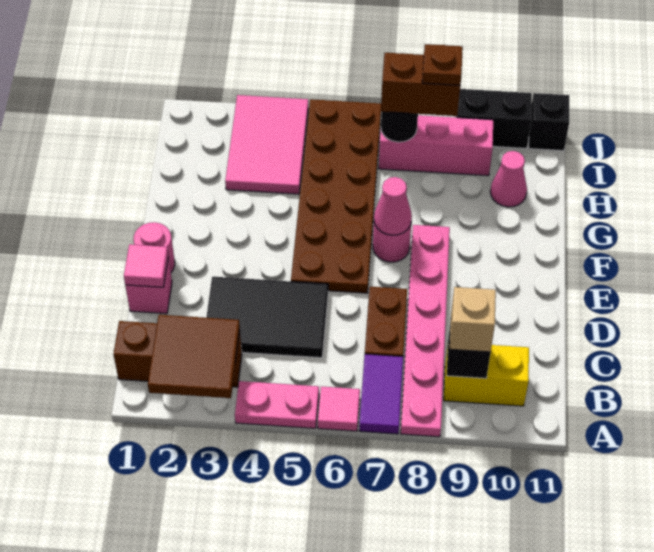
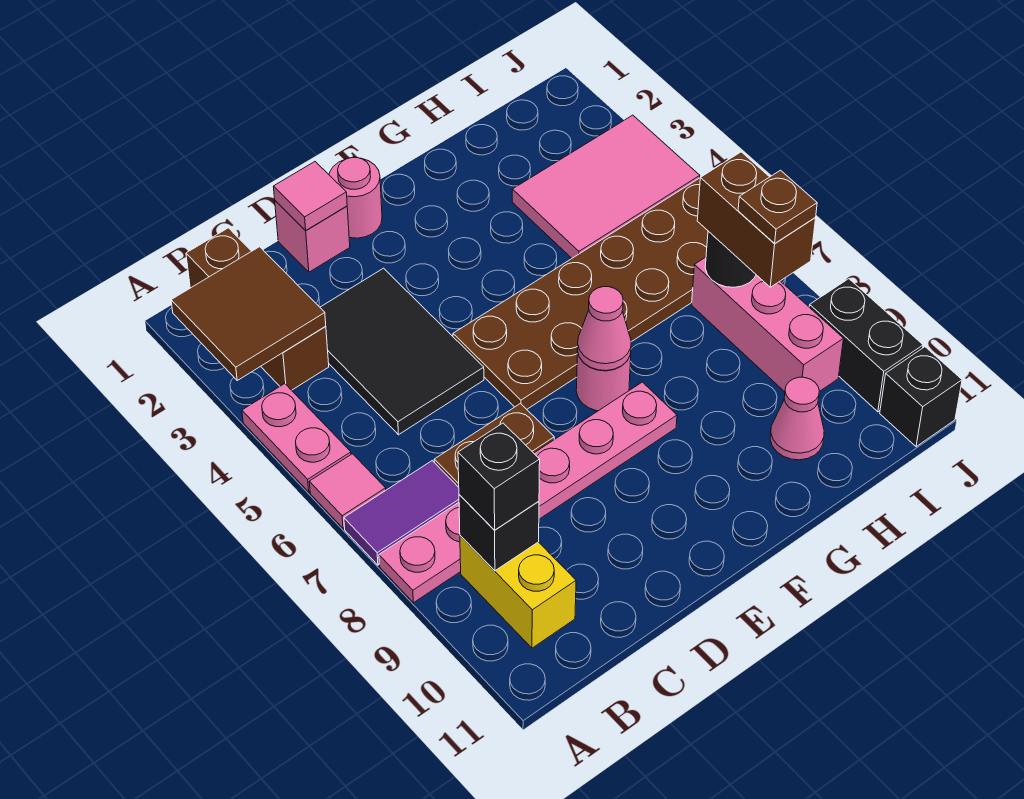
tan 1x1 brick [450,287,496,352] -> black 1x1 brick [458,423,540,530]

